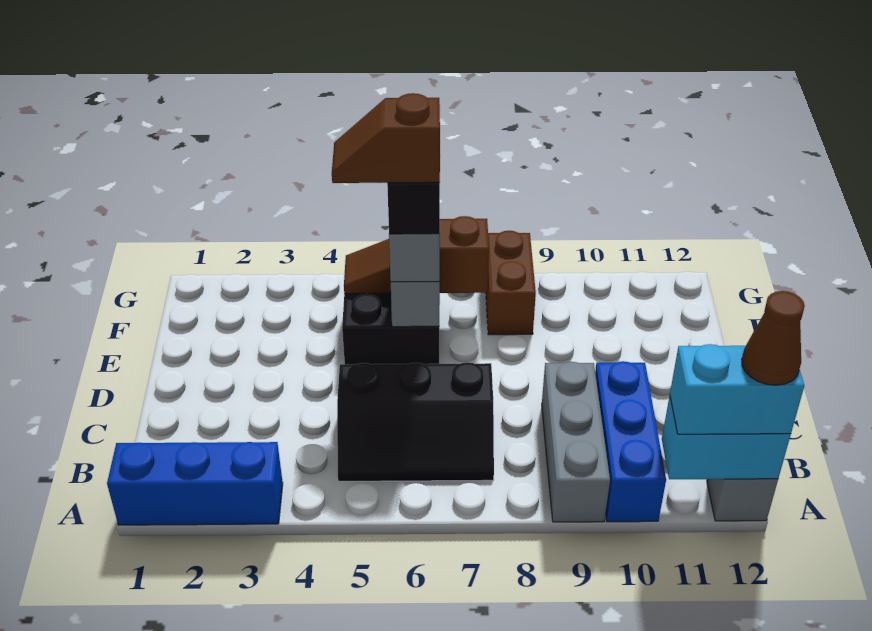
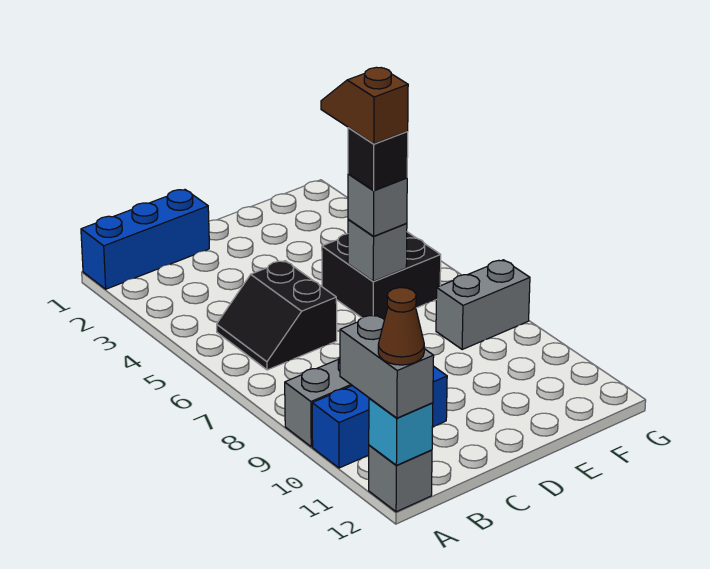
blue 1x3 brick [107,442,283,525] -> blue 1x3 brick turned to [81,190,209,289]
cyan 1x2 brick [662,396,791,479] -> cyan 1x1 brick [369,398,433,465]
cyan 1x2 brick [670,344,804,434] -> grey 1x2 brick [340,315,434,418]
black 2x3 slope [337,362,494,481] -> black 2x2 slope [217,261,337,370]
brown 1x3 slope [344,216,489,294] -> none
brown 1x2 brick [486,231,536,335] -> grey 1x2 brick [436,260,530,350]

